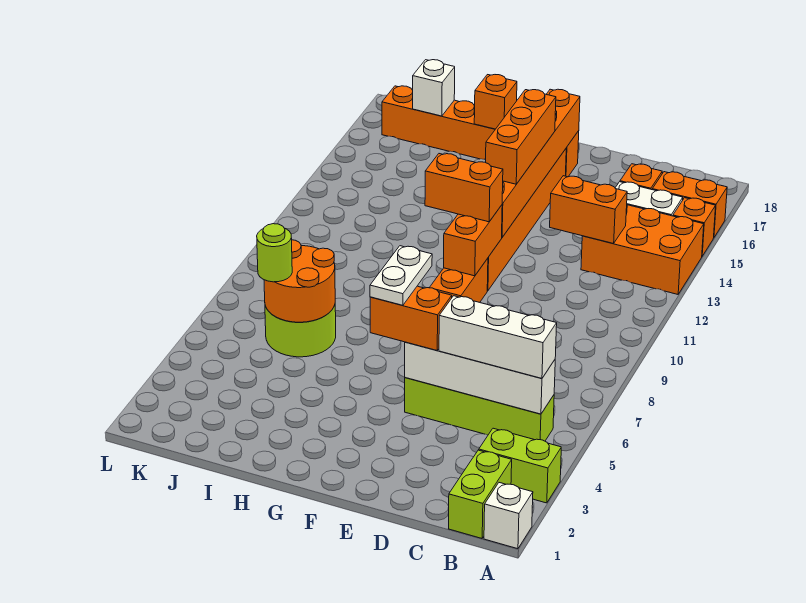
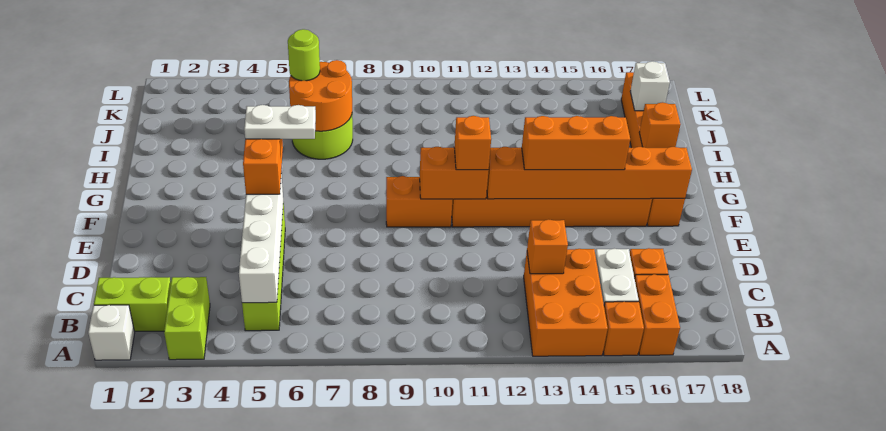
white 1x3 brick [439,296,557,379] -> none
orange 1x2 brick [550,176,627,244] -> orange 1x1 brick [527,219,568,274]
orange 1x2 brick [425,154,503,222] -> orange 1x1 brick [454,116,491,170]

